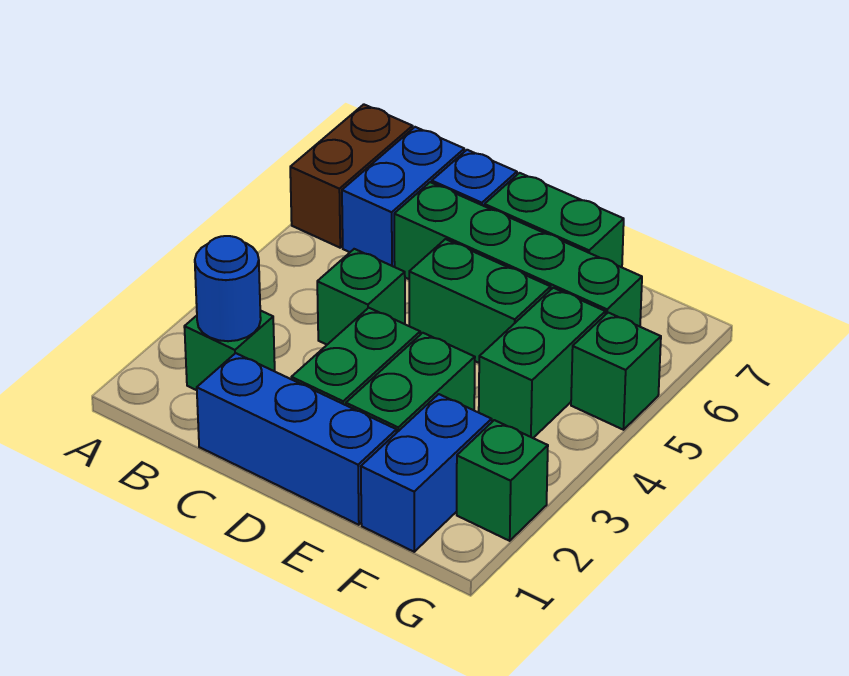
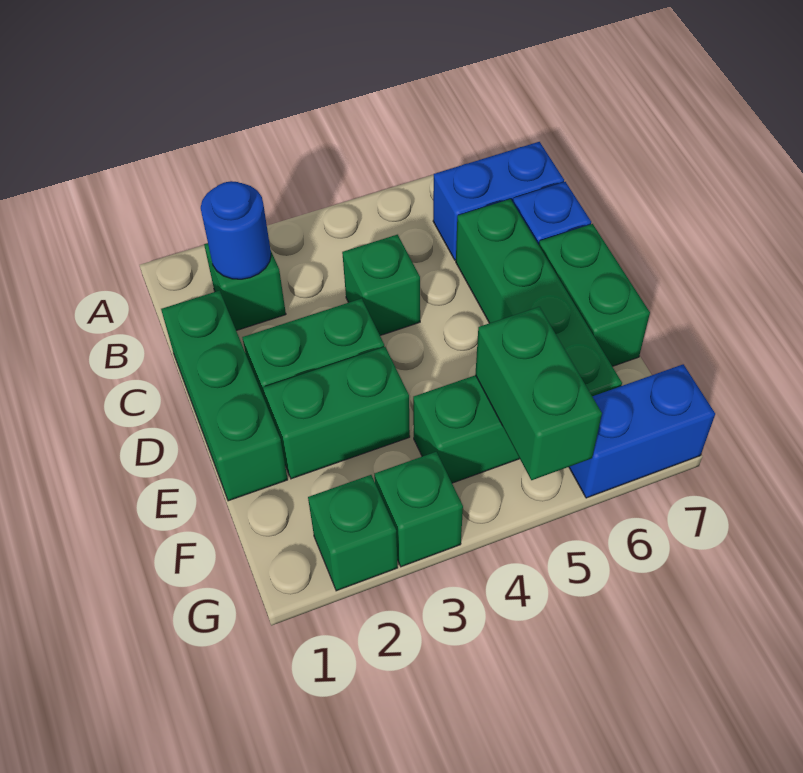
brown 1x2 brick [290,104,413,248] -> none
blue 1x3 brick [197,353,396,525] -> green 1x3 brick [161,291,288,501]
green 1x2 brick [409,239,551,363] -> green 1x2 brick moved to [475,307,602,480]
blue 1x2 brick [361,394,492,552] -> blue 1x2 brick moved to [569,364,715,498]
green 1x1 brick [571,313,661,430] -> green 1x1 brick moved to [375,452,463,567]

